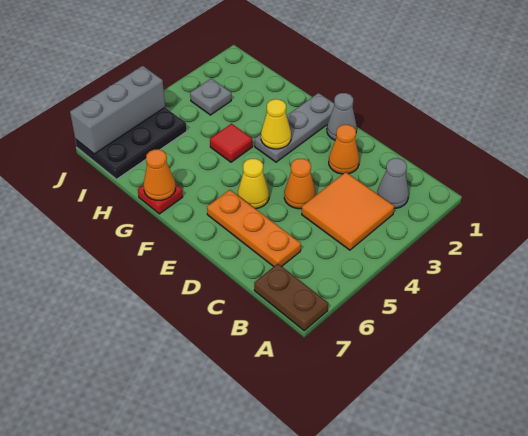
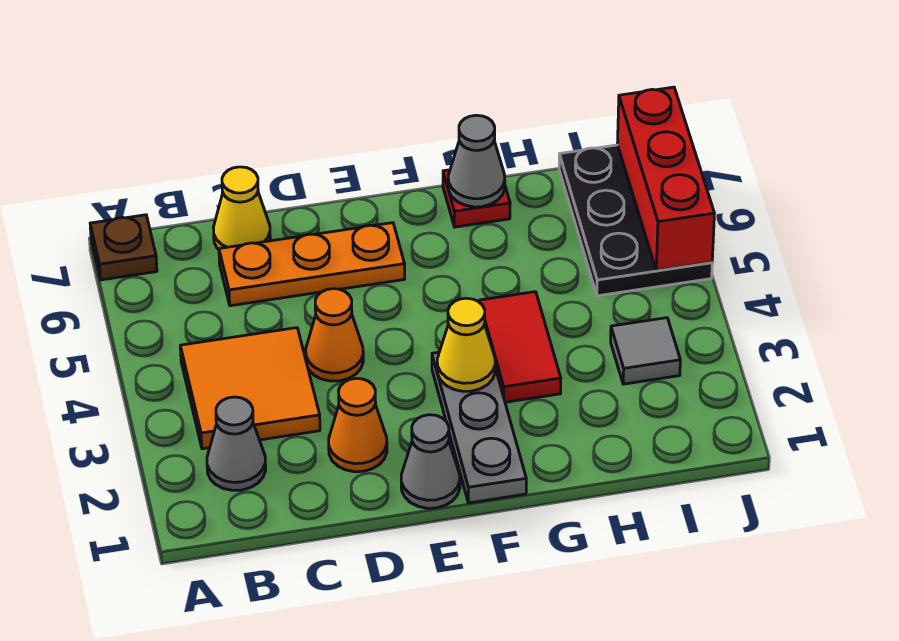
brown 1x2 plate [254,264,328,331] -> brown 1x1 plate [90,215,157,280]
yellow 1x1 cone [238,159,269,209] -> yellow 1x1 cone moved to [213,167,270,249]
red 1x1 tile [210,124,253,162] -> red 1x2 tile [479,292,561,402]
orange 1x1 cone [144,149,175,200] -> grey 1x1 cone [448,115,505,207]
grey 1x1 plate [190,79,231,115] -> grey 1x1 tile [611,318,680,384]
grey 1x3 brick [70,66,165,154] -> red 1x3 brick [617,87,714,271]

